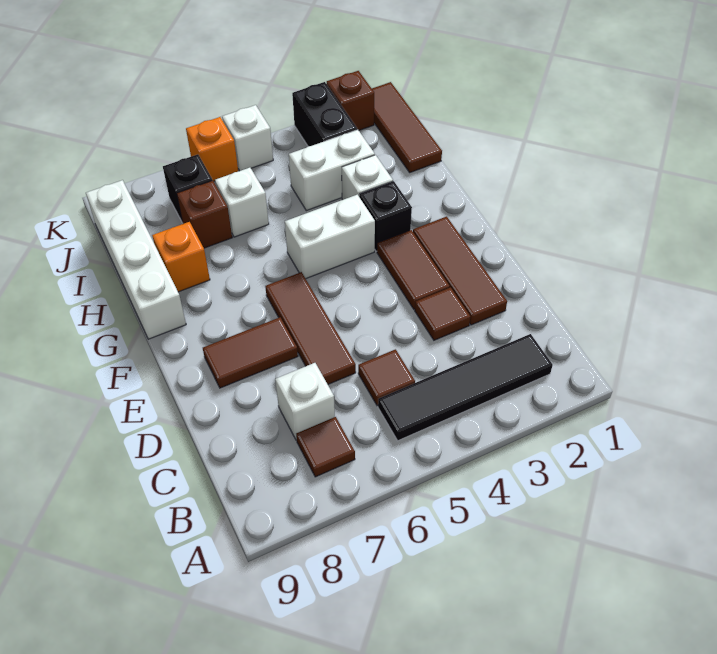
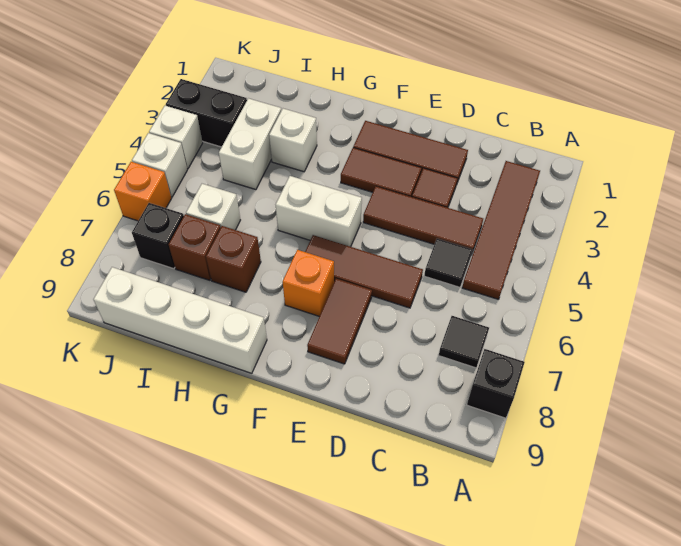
black 1x4 tile [378,334,553,441] -> brown 1x4 tile [462,161,540,299]
brown 1x1 tile [296,417,355,477] -> black 1x1 tile [439,316,489,368]
brown 1x1 tile [358,349,415,406] -> black 1x1 tile [424,239,473,287]
white 1x1 brick [275,363,335,440] -> white 1x1 brick moved to [149,106,203,169]
black 1x1 brick [359,181,412,251] -> black 1x1 brick moved to [467,349,525,418]
white 1x2 brick [285,195,375,279] -> white 1x2 brick turned to [276,176,362,247]
orange 1x1 brick [152,222,210,292] -> orange 1x1 brick moved to [283,250,334,316]
brown 1x3 tile [372,82,442,172] -> brown 1x3 tile moved to [363,186,483,252]
brown 1x1 brick [327,71,374,130] -> brown 1x1 brick moved to [206,226,261,292]

